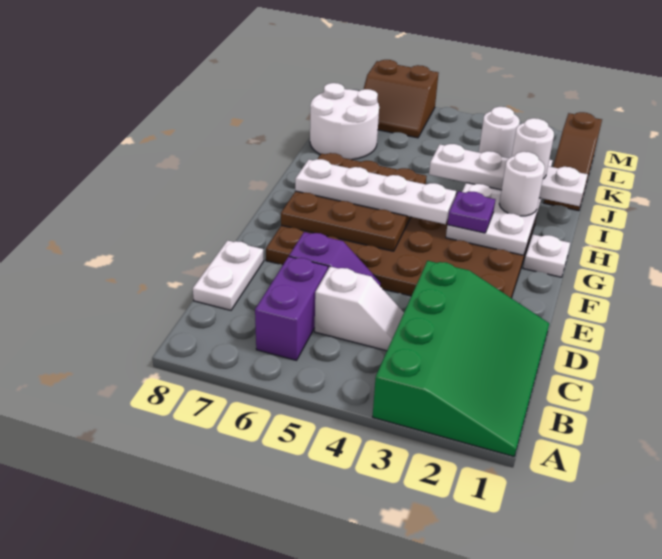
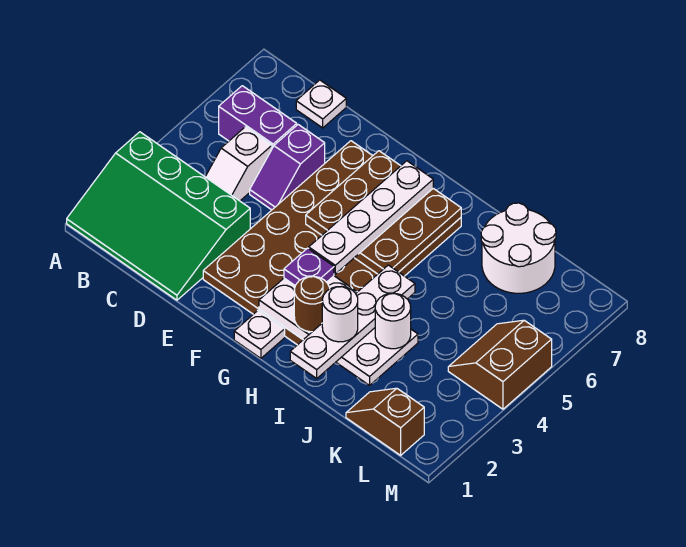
white 1x2 plate [193,241,264,310] -> white 1x1 plate [296,80,346,128]
white 1x1 round brick [499,152,545,216] -> brown 1x1 round brick [294,276,330,332]
brown 1x3 slope [544,112,602,211] -> brown 1x2 slope [346,388,424,455]
brown 2x2 slope [363,60,439,138] -> brown 2x2 slope moved to [448,320,552,409]

